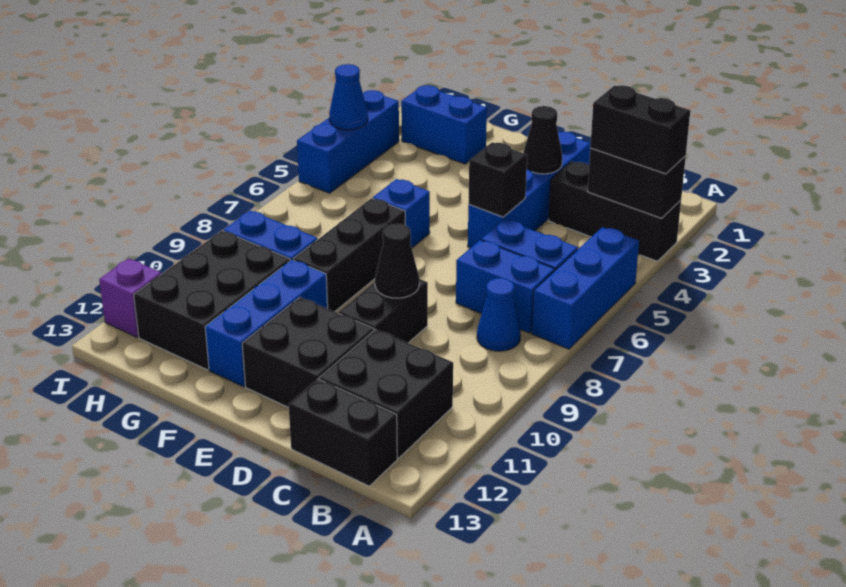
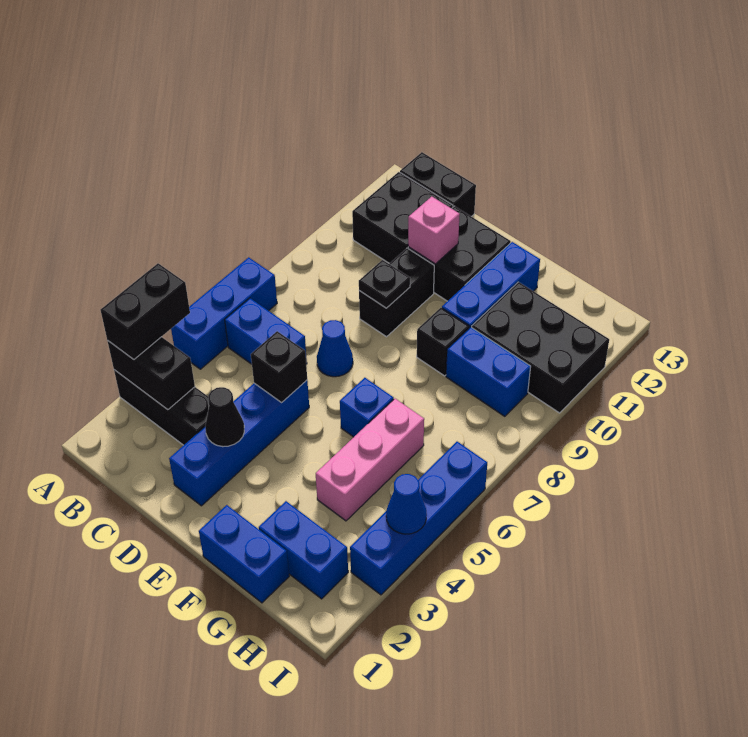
black 1x2 brick [590,85,690,174] -> black 1x2 brick turned to [101,263,190,360]
blue 1x2 brick [456,240,555,333] -> blue 1x2 brick moved to [199,505,289,603]
blue 1x1 cone [477,278,521,351] -> blue 1x1 cone moved to [317,320,353,377]
black 1x1 cone [375,224,419,298] -> black 1x1 plate [359,260,410,308]
none -> pink 1x1 brick [408,197,460,264]
black 1x3 brick [293,198,405,312] -> black 1x1 brick [417,308,469,376]
none -> pink 1x3 brick [316,399,424,521]
black 2x3 brick [134,231,290,370] -> black 2x3 brick turned to [472,282,609,413]
blue 1x3 brick [297,90,399,193] -> blue 1x4 brick [350,442,487,595]
purple 1x1 brick [99,258,161,337] -> none

